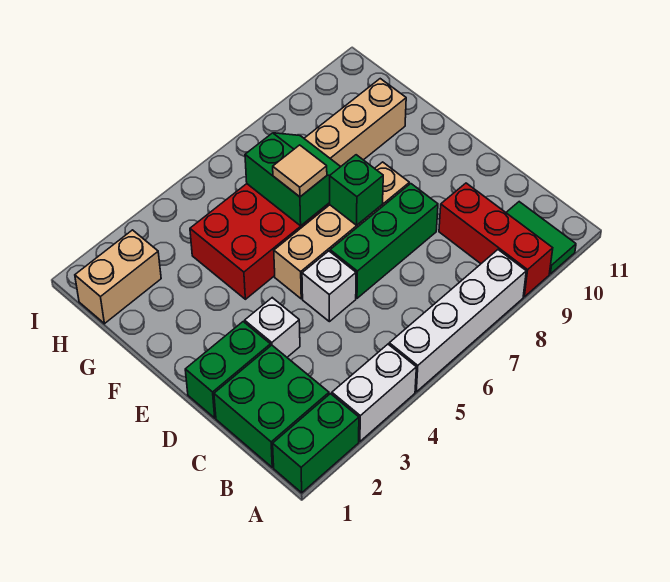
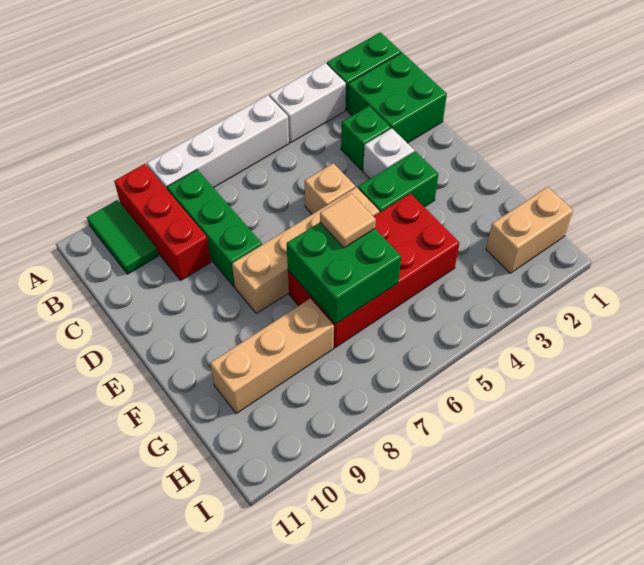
green 1x2 brick [185,322,271,418] -> green 1x2 brick moved to [358,151,439,213]
white 1x1 brick [302,251,356,322] -> tan 1x1 brick [305,163,355,214]
green 1x3 brick [330,184,438,298] -> green 1x3 brick turned to [167,170,262,287]
green 1x1 brick [330,155,383,225] -> green 1x1 brick moved to [341,106,391,171]
green 2x2 slope [245,133,341,226] -> green 2x2 brick [287,223,401,324]

